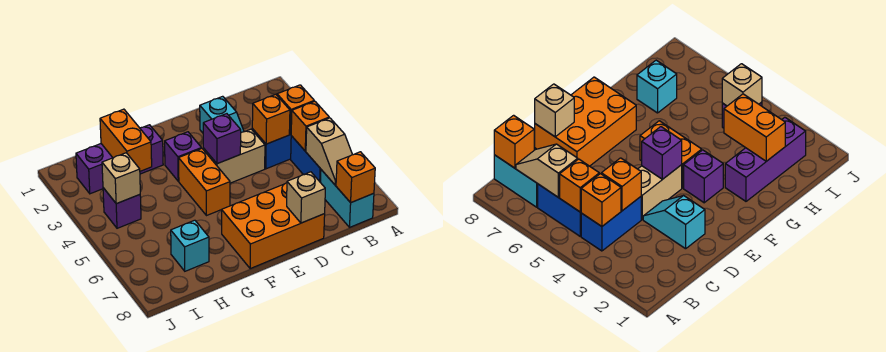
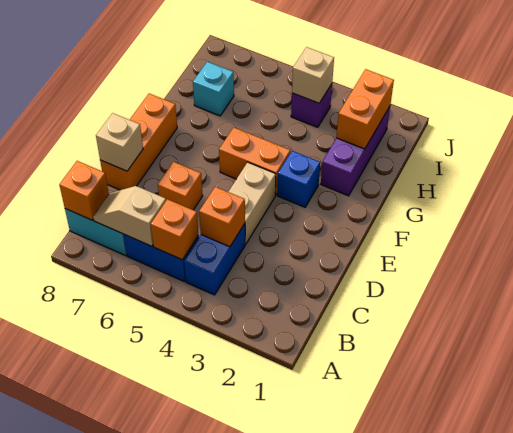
orange 1x1 brick [277,85,314,134] -> orange 1x1 brick moved to [158,162,203,210]
cyan 1x2 slope [200,96,244,133] -> none
orange 2x3 brick [222,183,325,269] -> orange 1x3 brick [100,94,177,190]
purple 1x1 brick [203,114,241,164] -> none
purple 1x1 brick [165,132,201,181] -> blue 1x1 brick [277,151,320,207]
orange 1x2 brick [100,109,152,171] -> orange 1x2 brick turned to [336,69,394,149]

